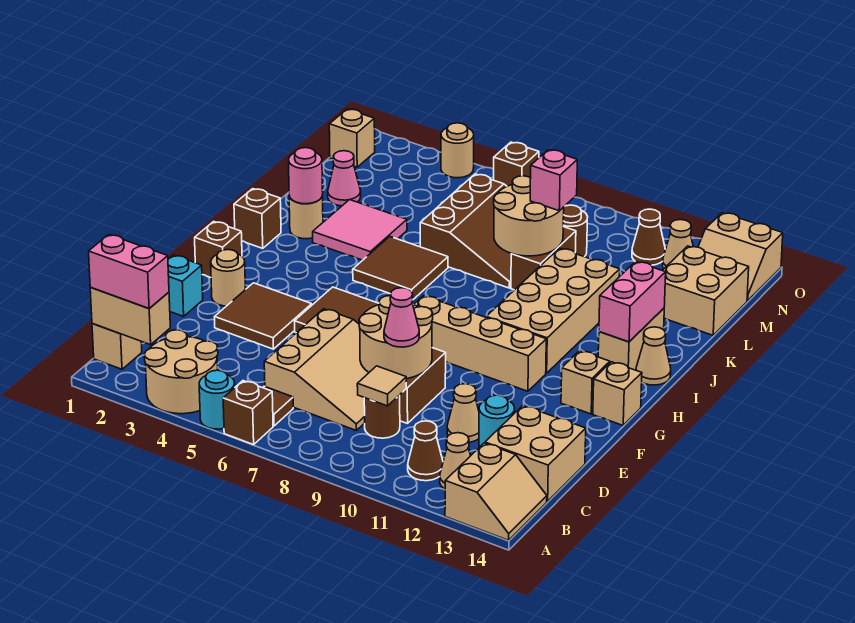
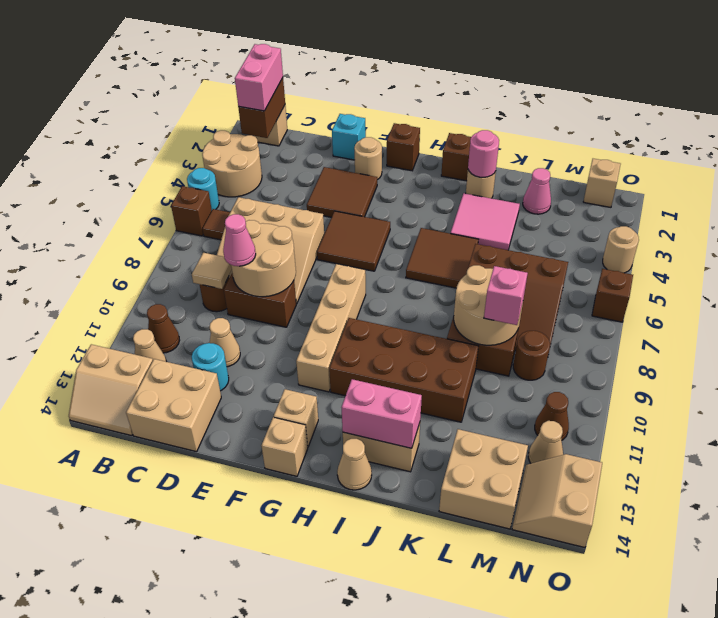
tan 1x2 brick [90,288,170,345] -> brown 1x2 brick [238,78,285,138]
tan 2x4 brick [486,248,620,373] -> brown 2x4 brick [329,318,478,422]

